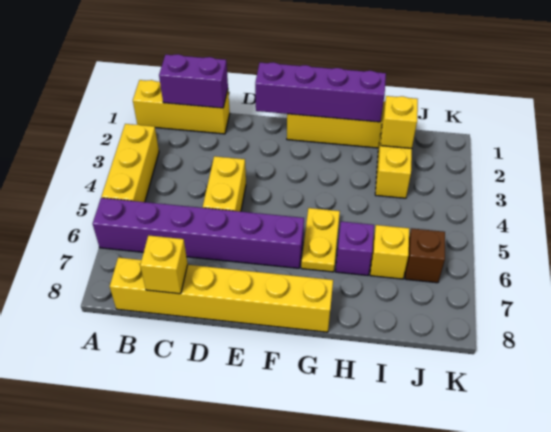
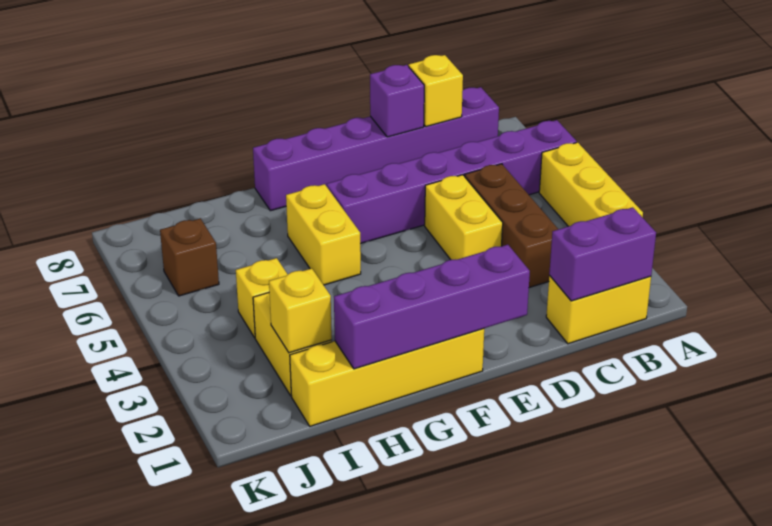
yellow 1x3 brick [133,80,230,134] -> yellow 1x2 brick [546,276,651,344]
yellow 1x6 brick [110,257,333,332] -> purple 1x6 brick [253,87,499,211]
none -> brown 1x3 brick [465,164,558,288]
yellow 1x2 plate [301,208,340,272] -> yellow 1x2 brick [286,184,361,285]
purple 1x1 brick [336,222,374,275] -> purple 1x1 brick moved to [370,65,424,137]
yellow 1x1 brick [370,225,409,279] -> yellow 1x1 brick moved to [236,258,288,338]

